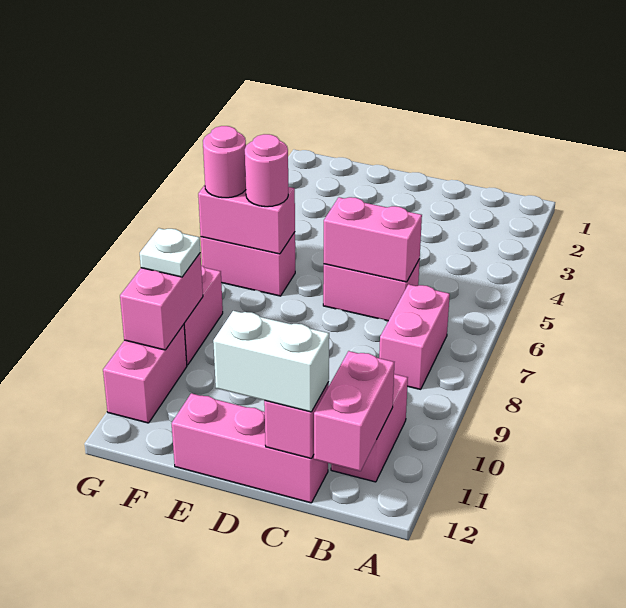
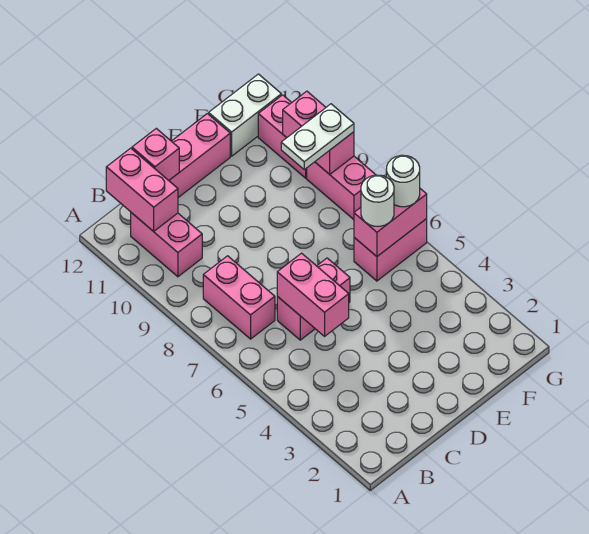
pink 1x2 brick [324,197,422,282] -> pink 1x2 brick turned to [277,253,349,336]
white 1x2 brick [213,311,329,412] -> white 1x2 brick moved to [209,74,281,156]
pink 1x1 round brick [245,134,288,207] -> white 1x1 round brick [361,175,394,226]
pink 1x1 round brick [203,126,246,198] -> white 1x1 round brick [386,155,420,207]
white 1x1 plate [140,228,200,277] -> white 1x2 plate [281,104,354,169]

